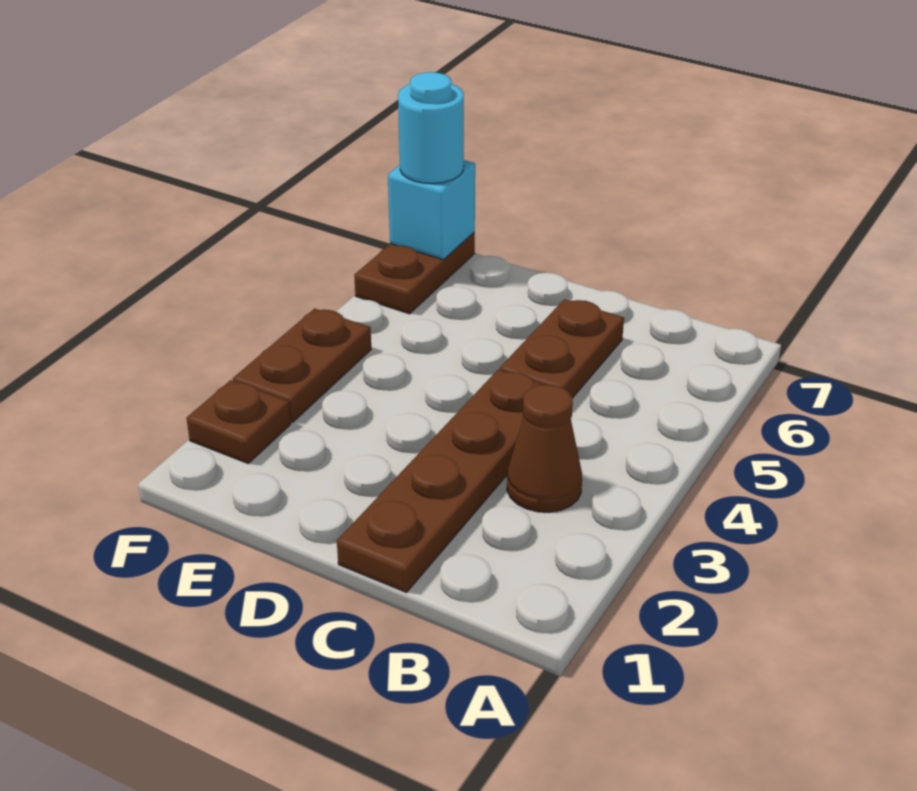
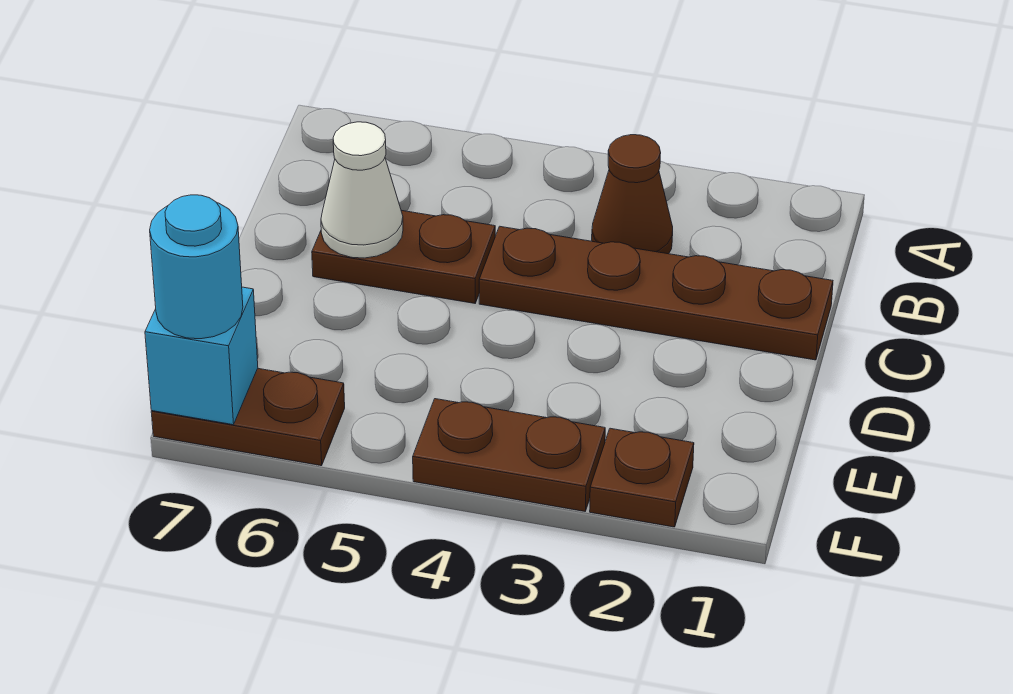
none -> white 1x1 cone [321,122,403,258]

